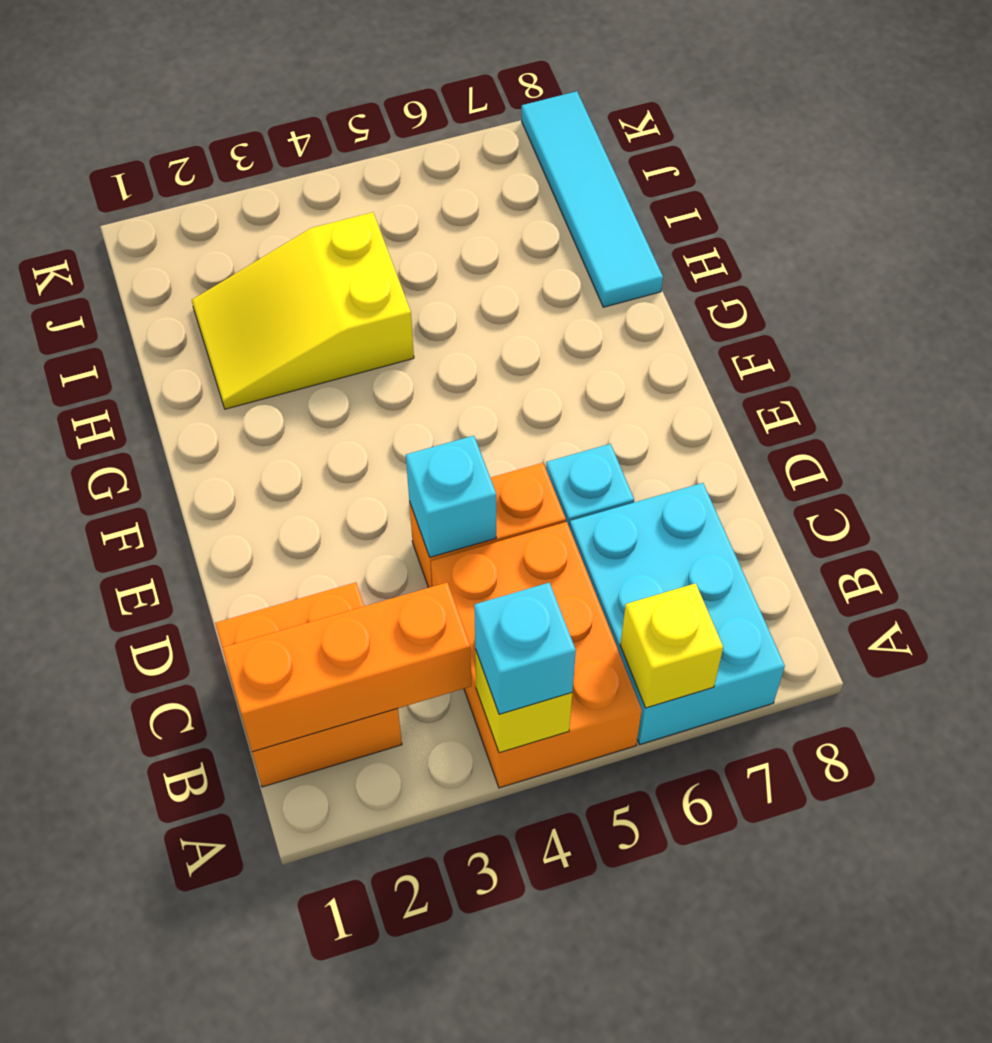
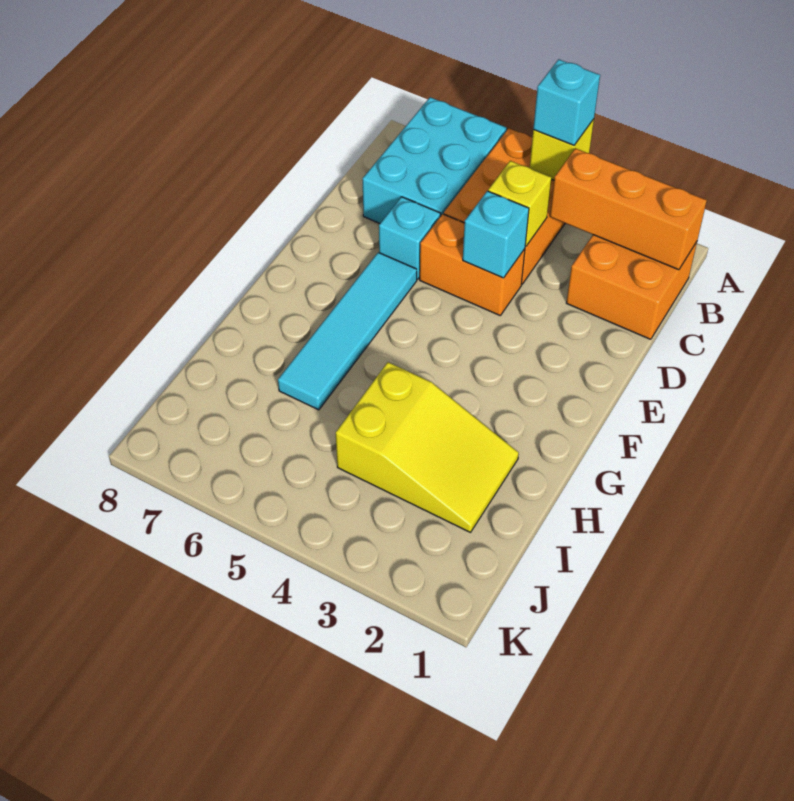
yellow 1x1 brick [620,583,723,708] -> yellow 1x1 brick moved to [488,161,551,246]
cyan 1x4 tile [522,91,663,307] -> cyan 1x4 tile moved to [278,252,417,410]

